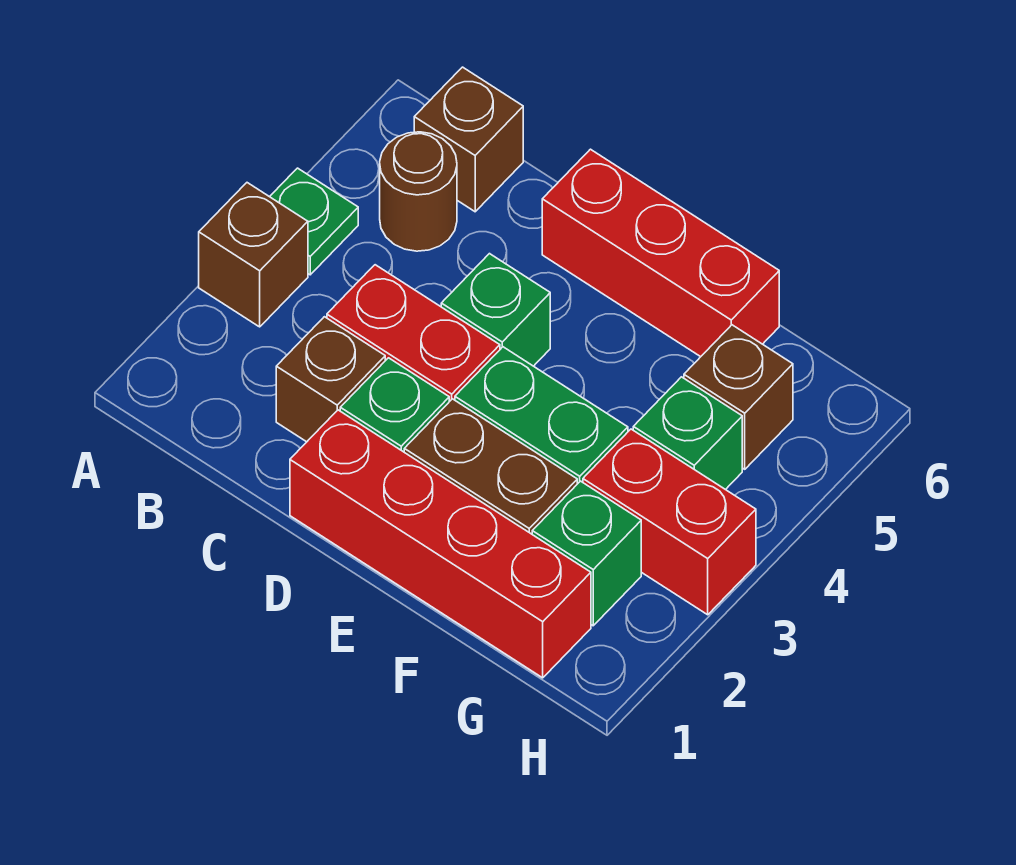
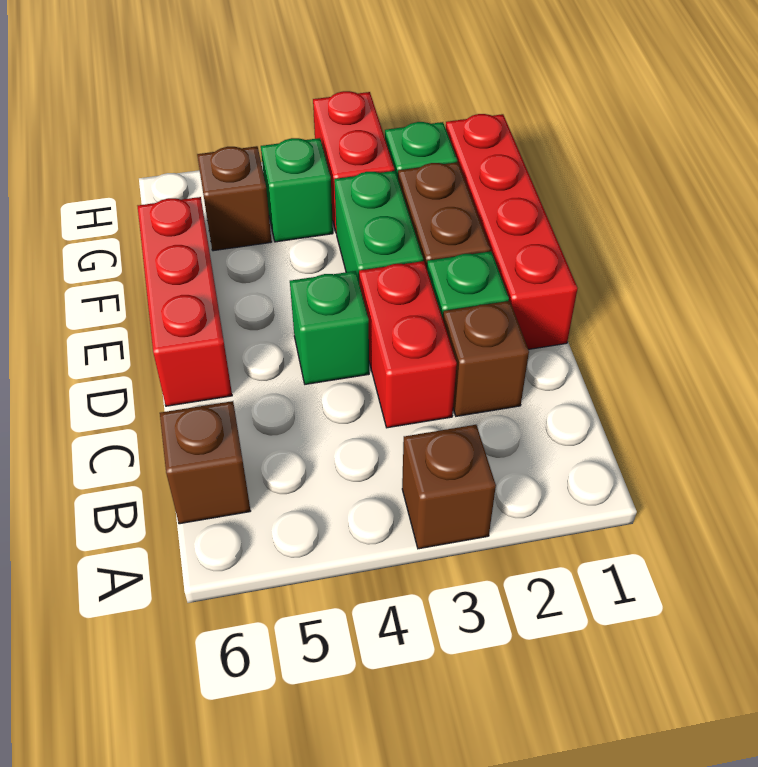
green 1x1 plate [270,168,358,275] -> none
brown 1x1 round brick [380,132,457,251] -> none

